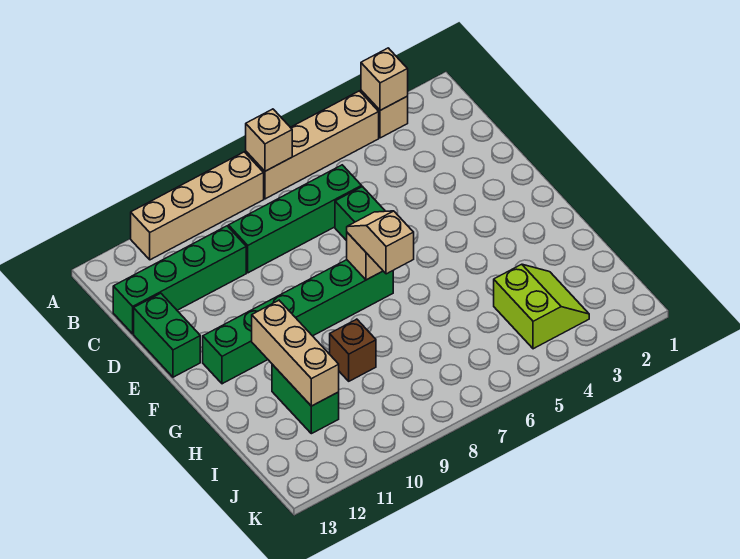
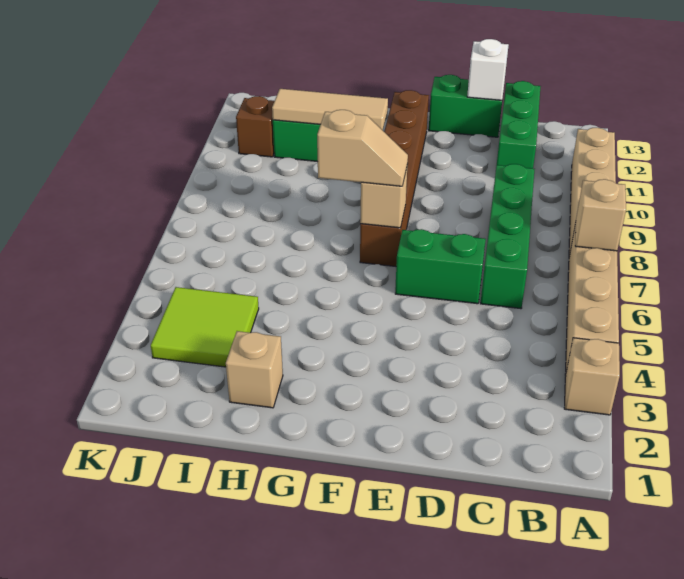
tan 1x1 brick [361,48,408,110] -> tan 1x1 brick moved to [226,331,283,408]
green 1x4 brick [113,226,246,334] -> green 1x3 brick [497,81,541,169]
none -> white 1x1 brick [467,39,509,100]
green 1x6 brick [203,260,393,384] -> brown 1x6 brick [360,90,429,266]
tan 1x3 brick [252,300,339,406] -> tan 1x3 tile [272,89,388,130]
brown 1x1 brick [330,319,376,381] -> brown 1x1 brick moved to [236,96,274,157]
lime 2x2 slope [494,264,589,349] -> lime 2x2 tile [151,287,259,367]

